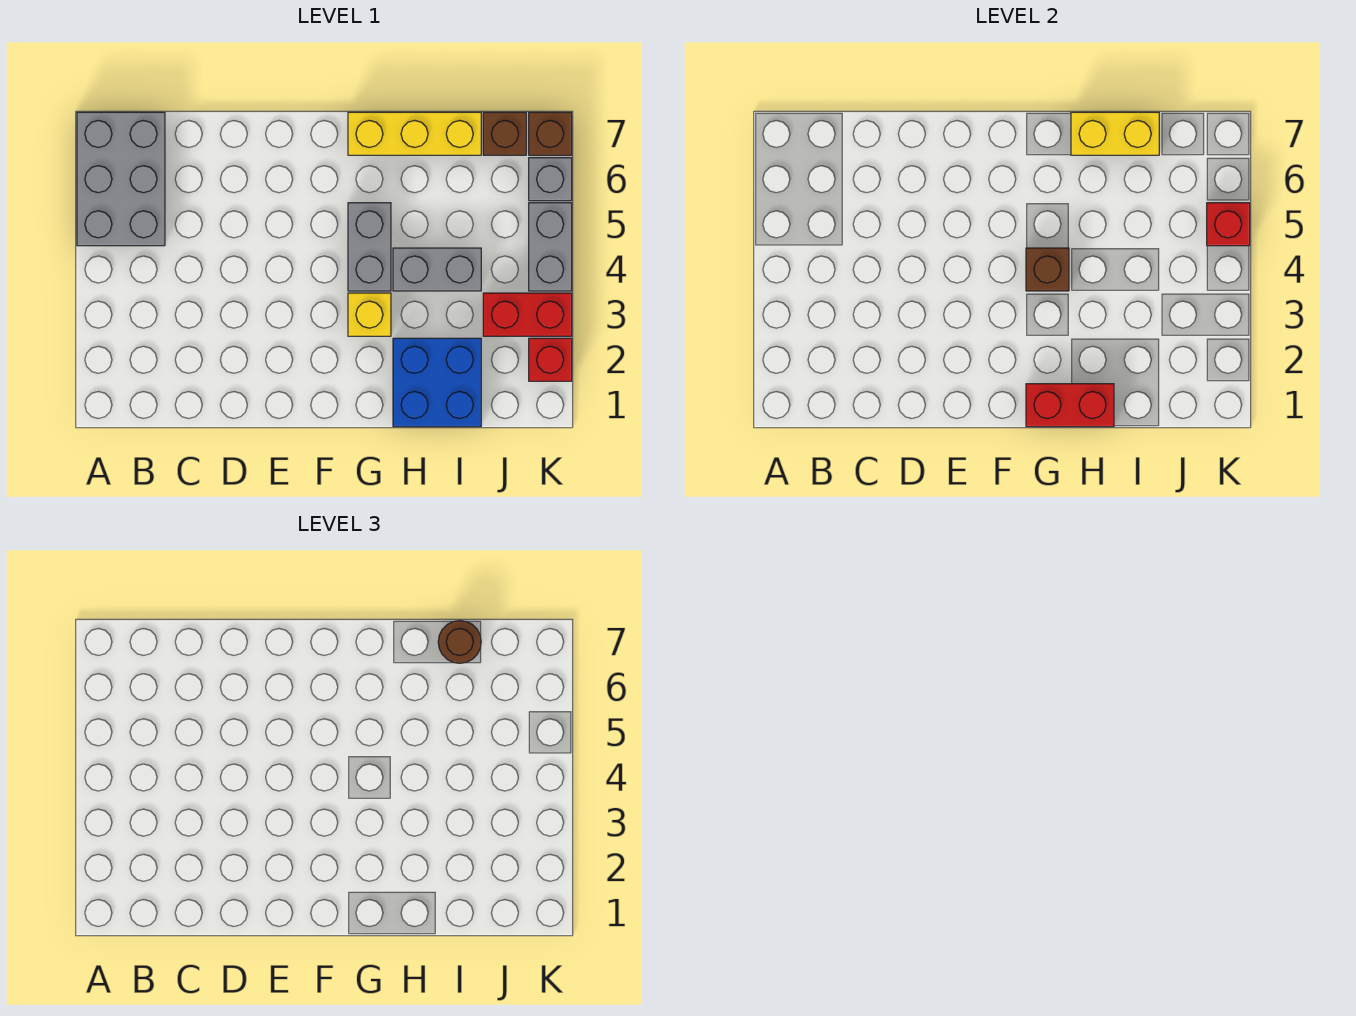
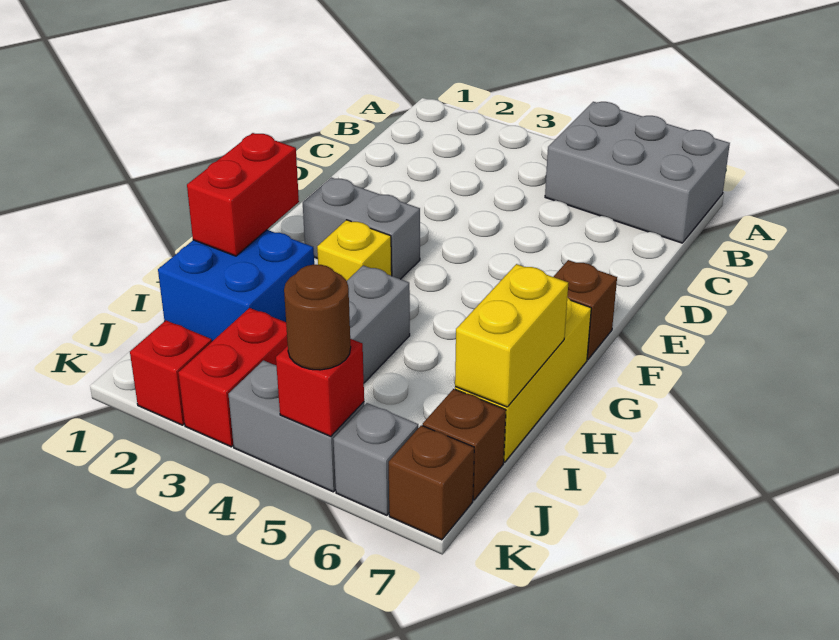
grey 1x2 brick [348,203,391,291] -> grey 1x2 brick moved to [303,177,420,279]
brown 1x1 brick [1026,248,1069,291] -> brown 1x1 brick moved to [554,260,617,359]
brown 1x1 round brick [438,621,481,663] -> brown 1x1 round brick moved to [284,264,351,370]

